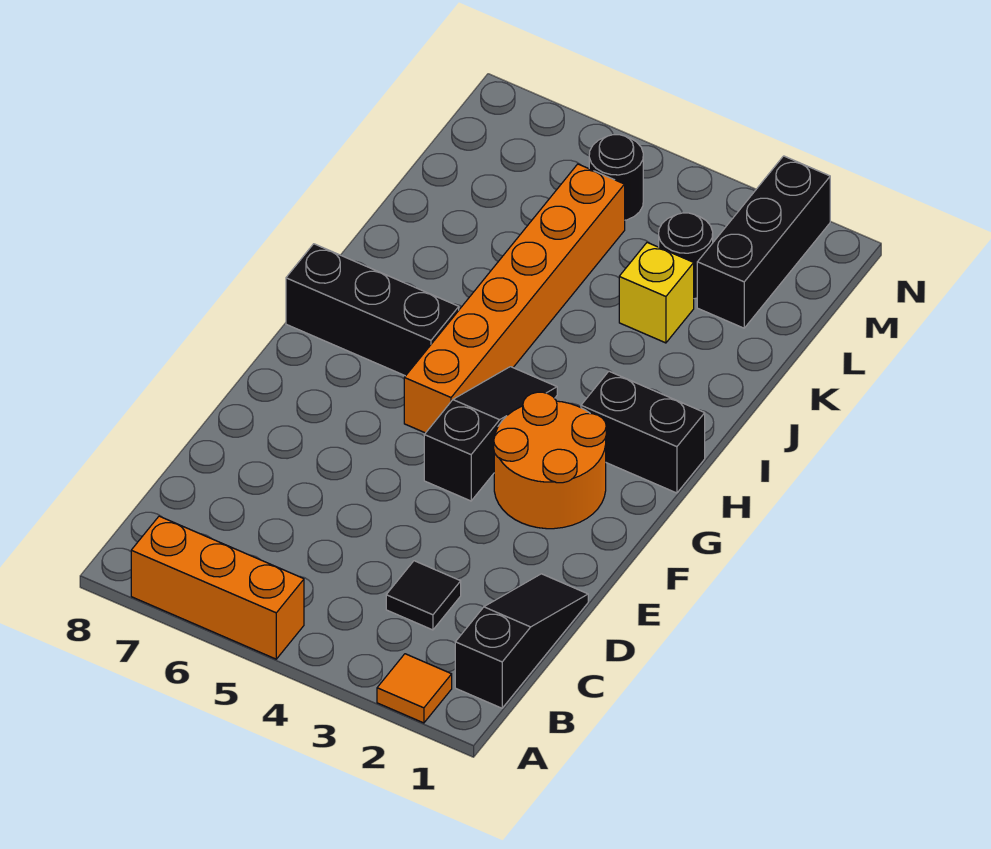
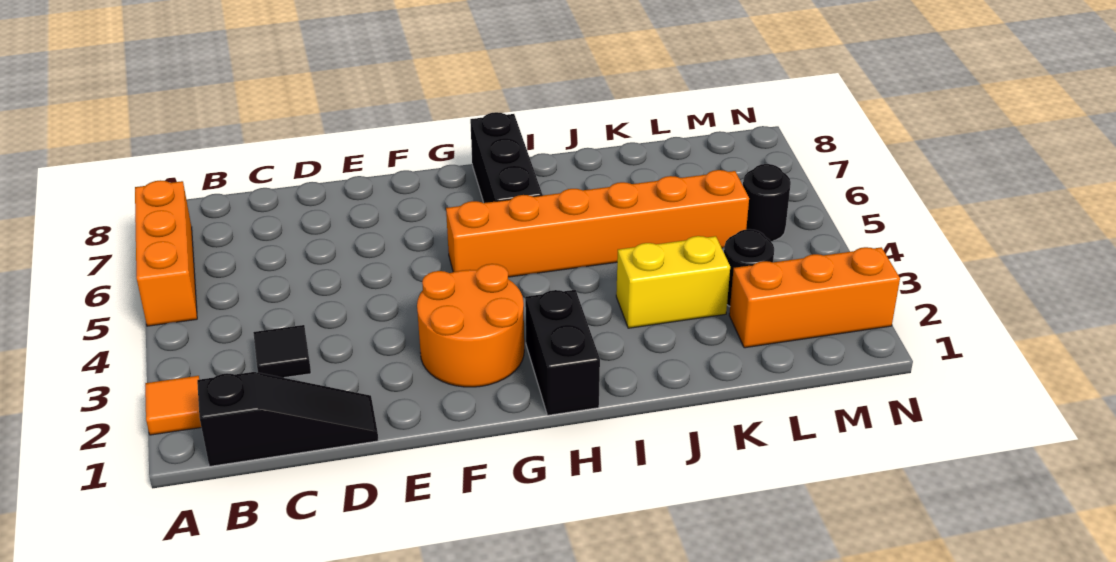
black 1x3 slope [424,367,557,501] -> none
yellow 1x1 brick [619,243,694,343] -> yellow 1x2 brick [616,236,730,328]
black 1x3 brick [697,156,830,328] -> orange 1x3 brick [729,247,900,348]

